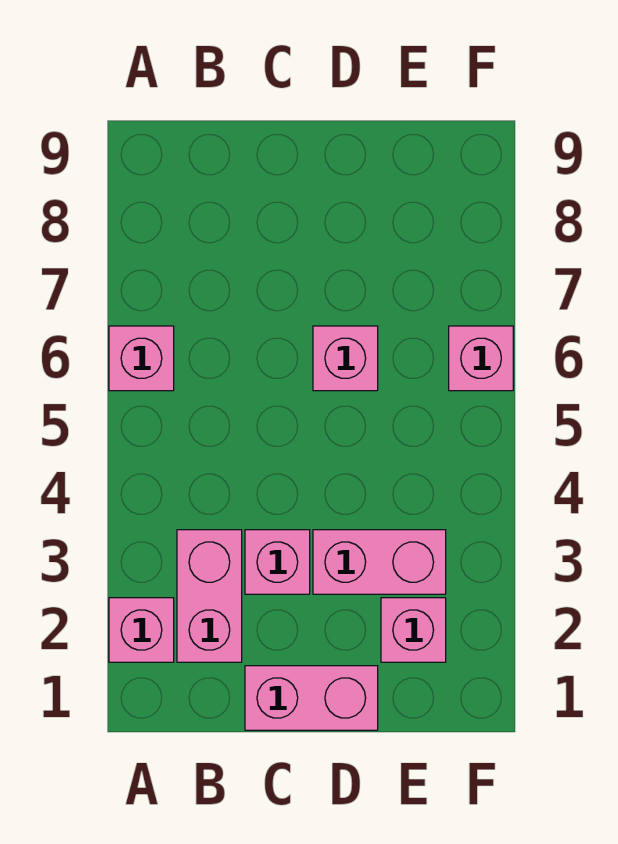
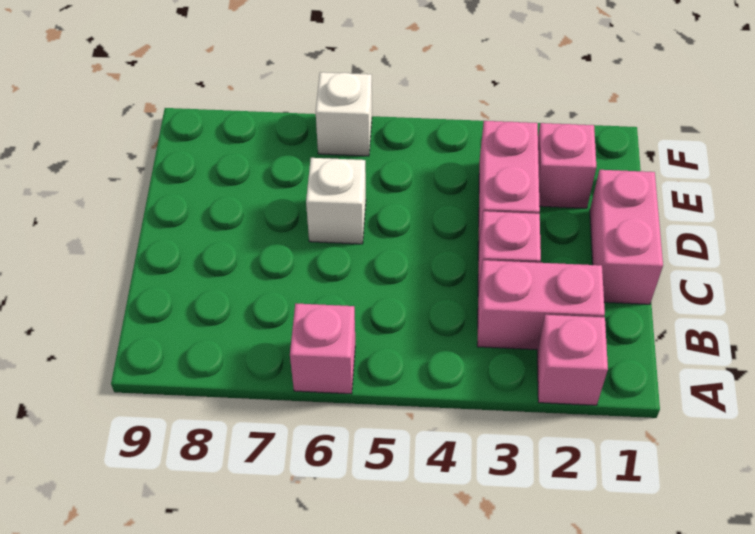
pink 1x1 brick [313,326,378,391] -> white 1x1 brick [306,158,366,244]
pink 1x1 brick [449,326,513,391] -> white 1x1 brick [316,72,372,156]

